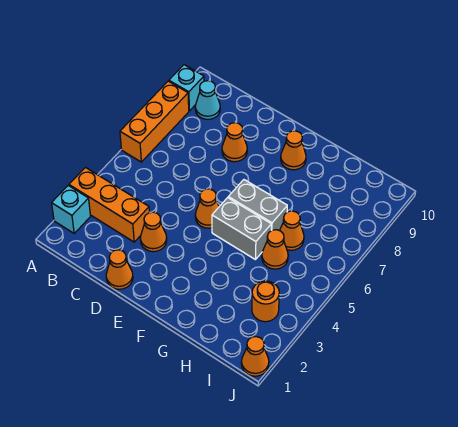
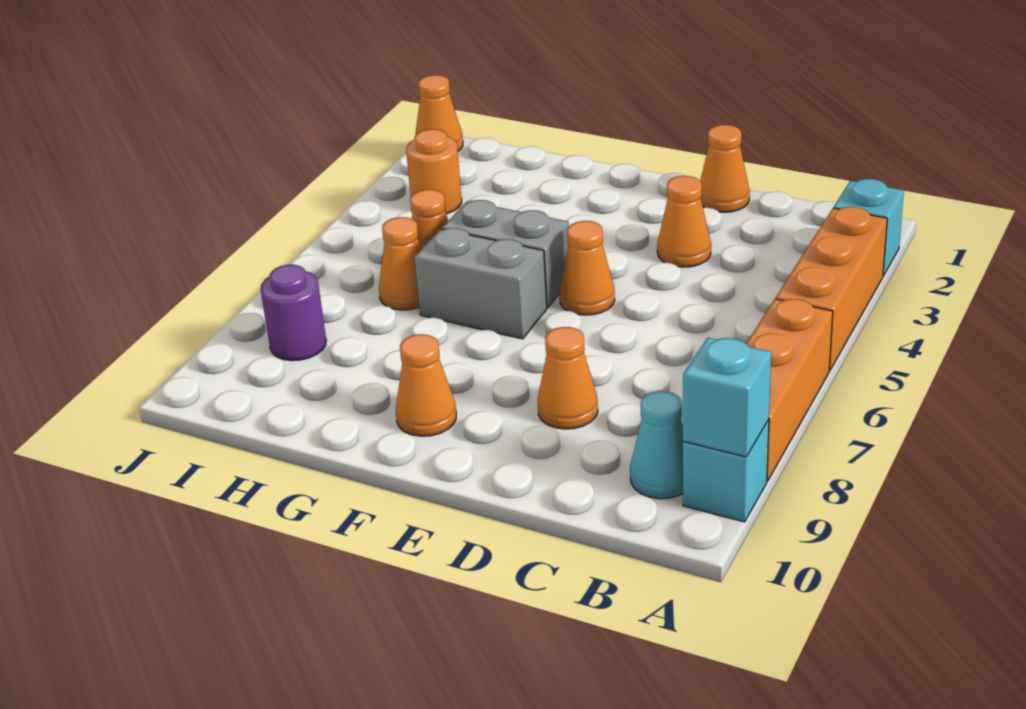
orange 1x3 brick [69,168,149,242] -> orange 1x3 brick turned to [776,207,887,371]
none -> cyan 1x1 brick [683,338,771,457]
none -> purple 1x1 round brick [260,265,326,361]

